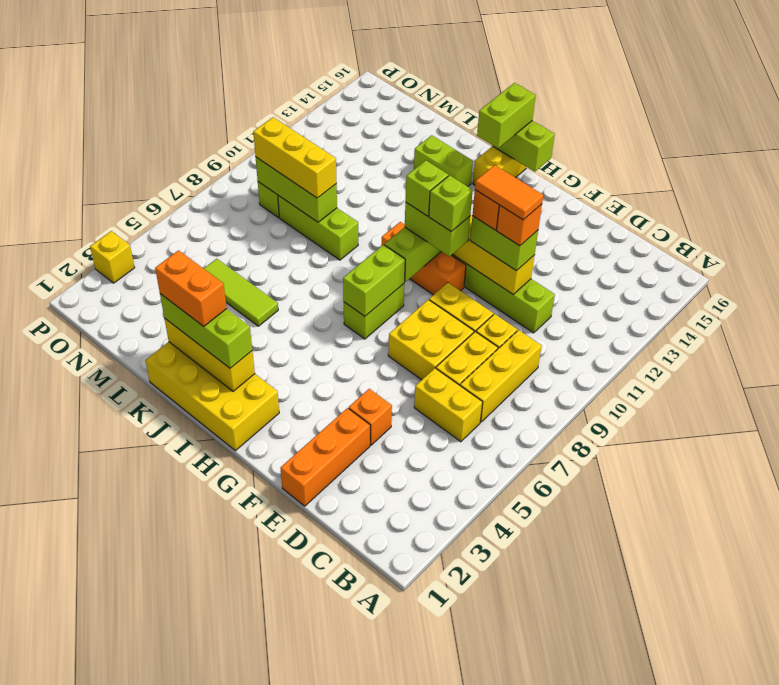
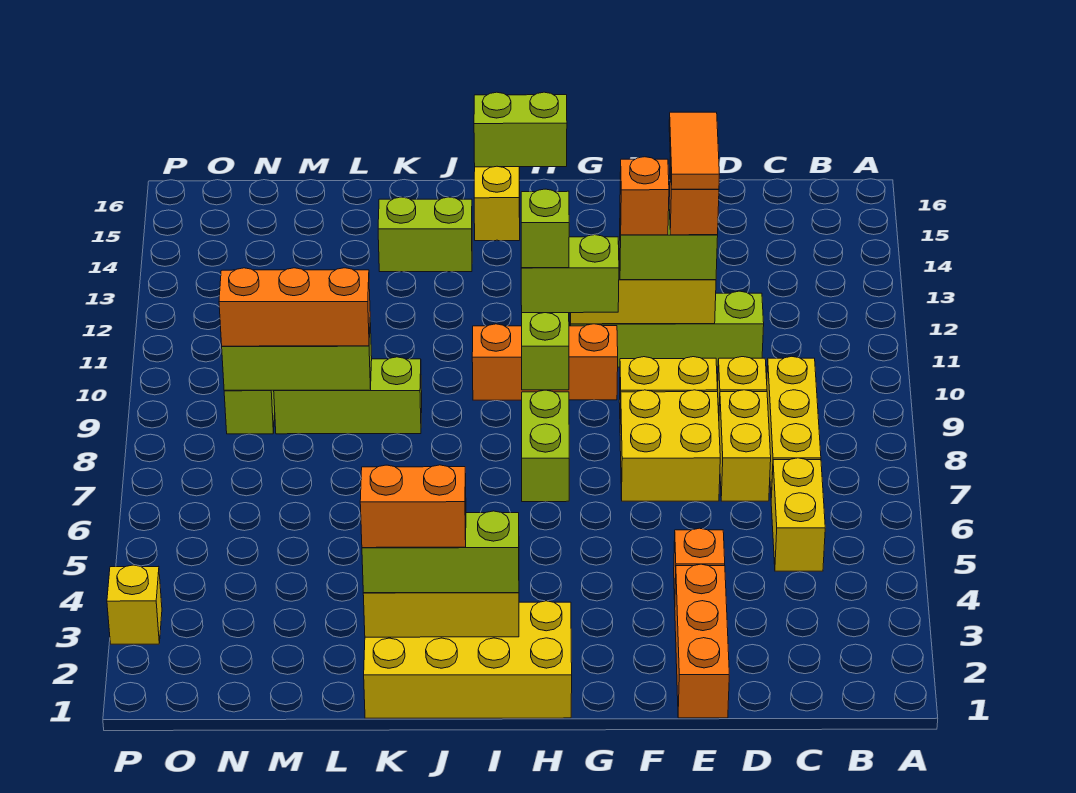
yellow 1x2 brick [414,368,483,442] -> yellow 1x2 brick turned to [771,458,825,571]
orange 1x2 tile [475,165,543,220] -> orange 1x2 tile turned to [669,112,720,189]
lime 1x1 brick [429,175,473,232] -> none
lime 1x2 brick [343,245,405,316] -> none
lime 1x2 brick [477,83,536,148] -> none
lime 1x3 tile [204,259,278,326] -> none
yellow 1x3 brick [253,117,337,198] -> orange 1x3 brick [219,268,370,346]

